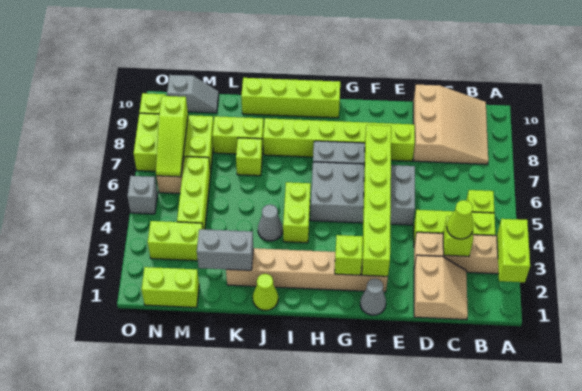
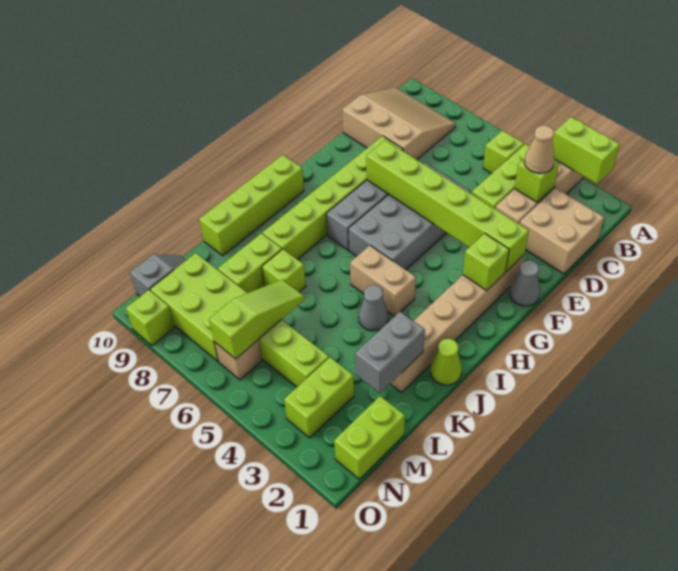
tan 2x2 slope [414,255,468,320] -> tan 2x2 brick [520,188,604,274]
lime 1x1 cone [447,200,474,239] -> tan 1x1 cone [524,126,555,174]
lime 1x2 brick [283,182,311,243] -> tan 1x2 brick [350,245,416,316]
lime 2x3 brick [134,113,214,173] -> lime 2x3 brick turned to [150,253,247,361]
lime 1x3 slope [156,96,188,177] -> lime 1x3 slope turned to [209,279,304,359]
grey 1x1 brick [127,176,158,214] -> none

